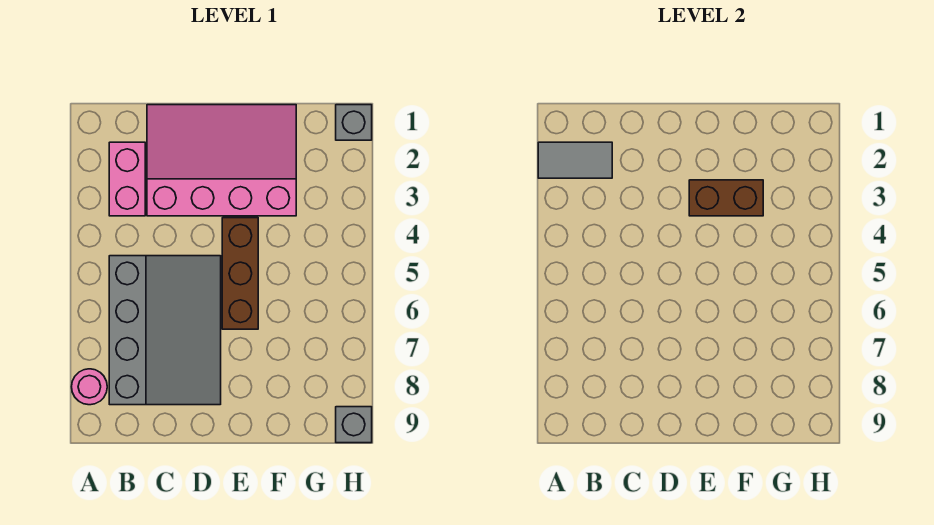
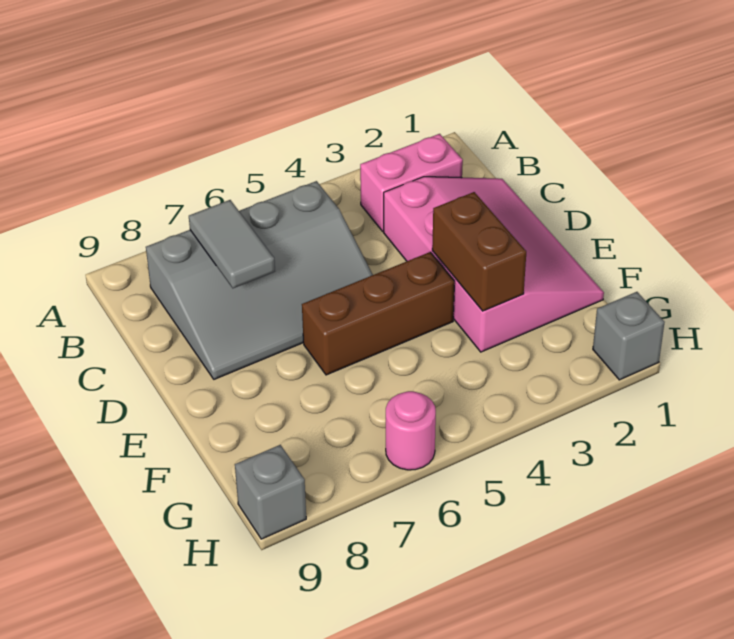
grey 1x2 tile [538,142,612,178] -> grey 1x2 tile moved to [189,200,275,288]
pink 1x1 round brick [72,369,107,405] -> pink 1x1 round brick moved to [386,391,436,470]

